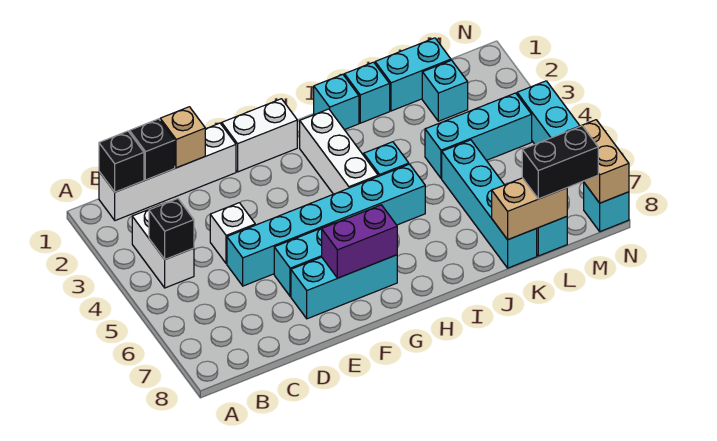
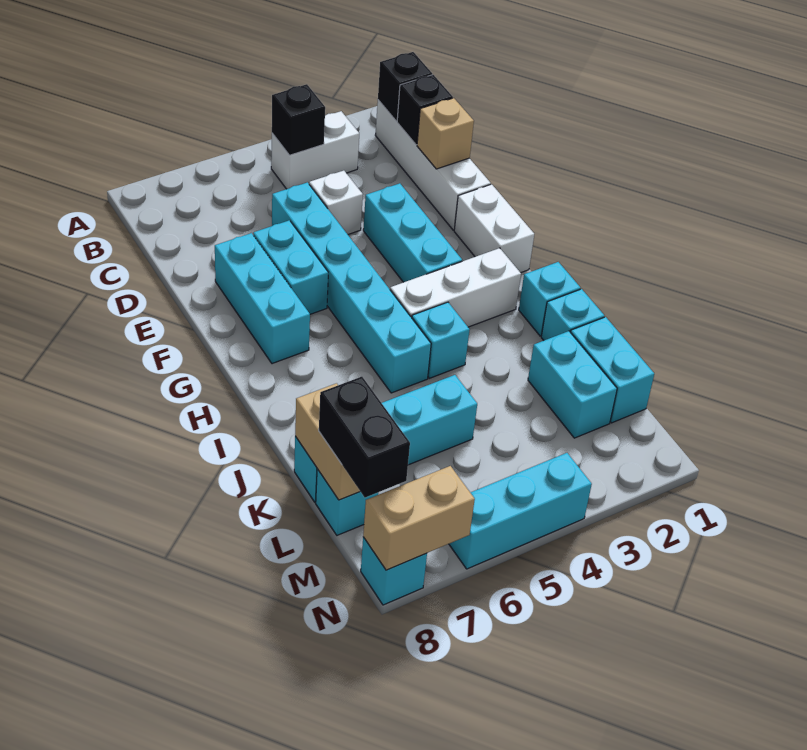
purple 1x2 brick [322,205,397,278] -> none
cyan 1x3 brick [425,93,532,178] -> cyan 1x3 brick moved to [363,183,462,282]
cyan 1x1 brick [422,60,468,121] -> cyan 1x2 brick [528,331,617,438]

